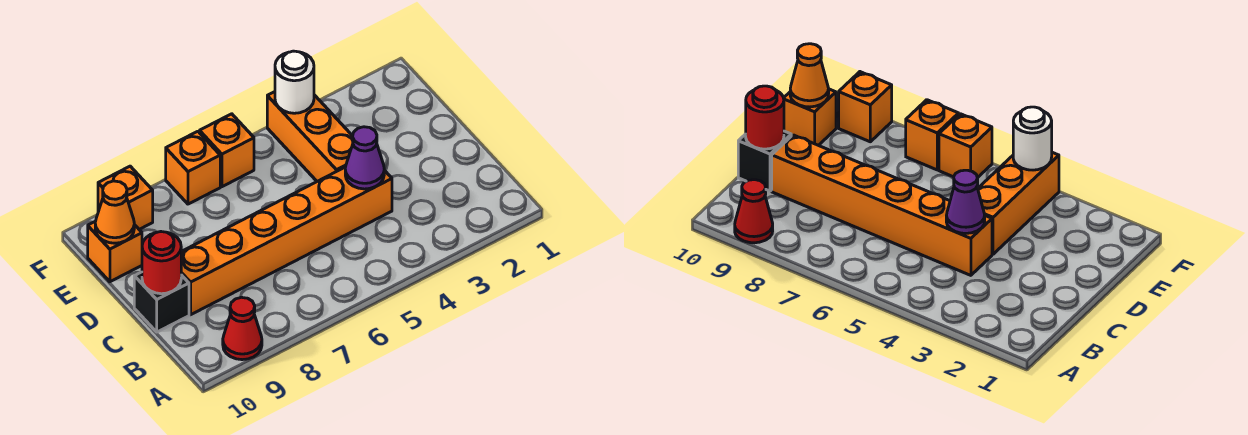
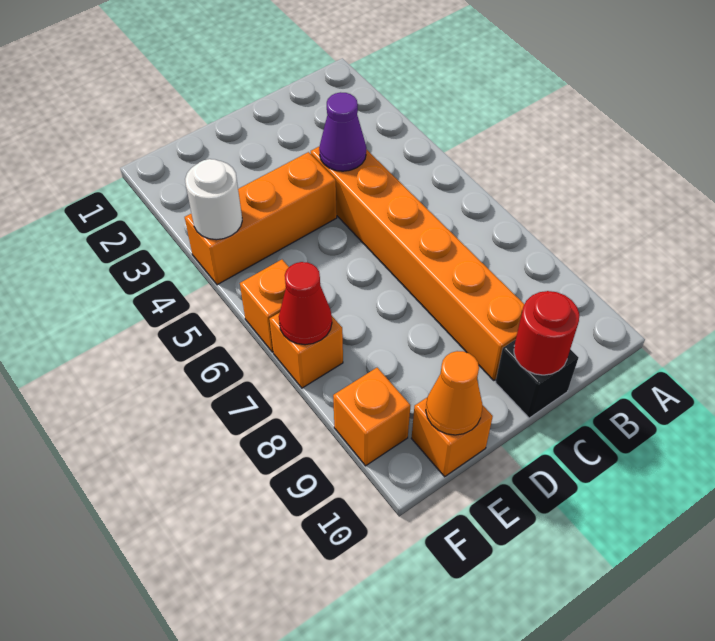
red 1x1 cone [223,297,262,360] -> red 1x1 cone moved to [279,262,332,345]

